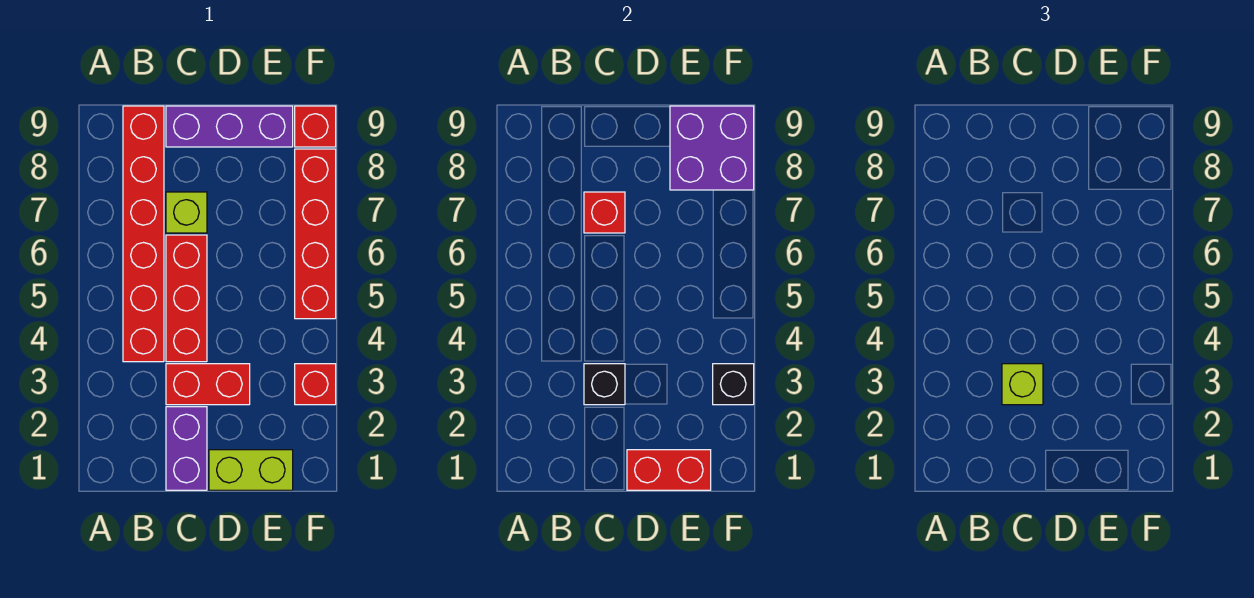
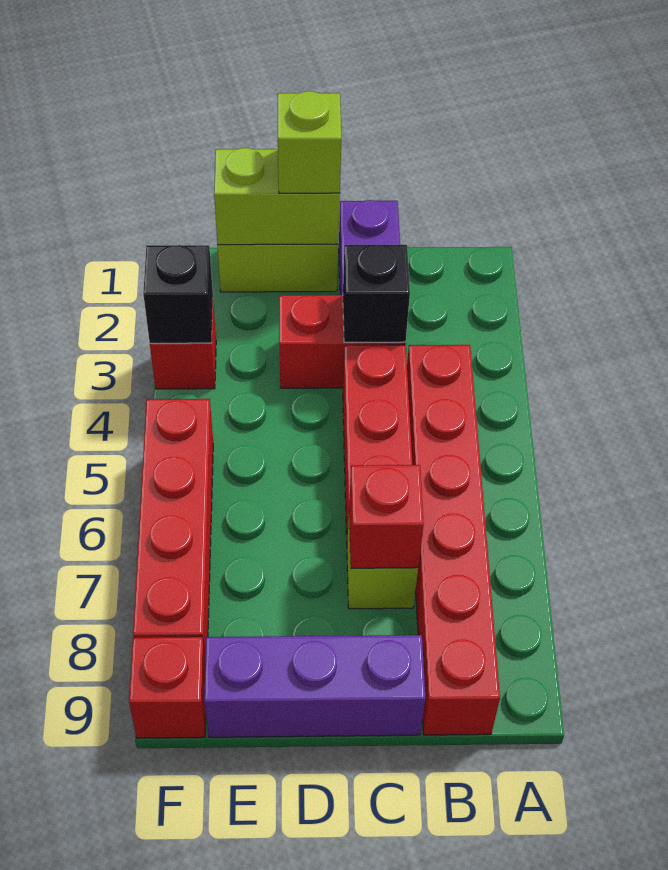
lime 1x1 brick [1002,364,1043,405] -> lime 1x1 brick moved to [278,91,341,193]
red 1x2 brick [627,450,711,490] -> lime 1x2 brick [214,148,340,245]
purple 2x2 brick [670,106,754,190] -> none

